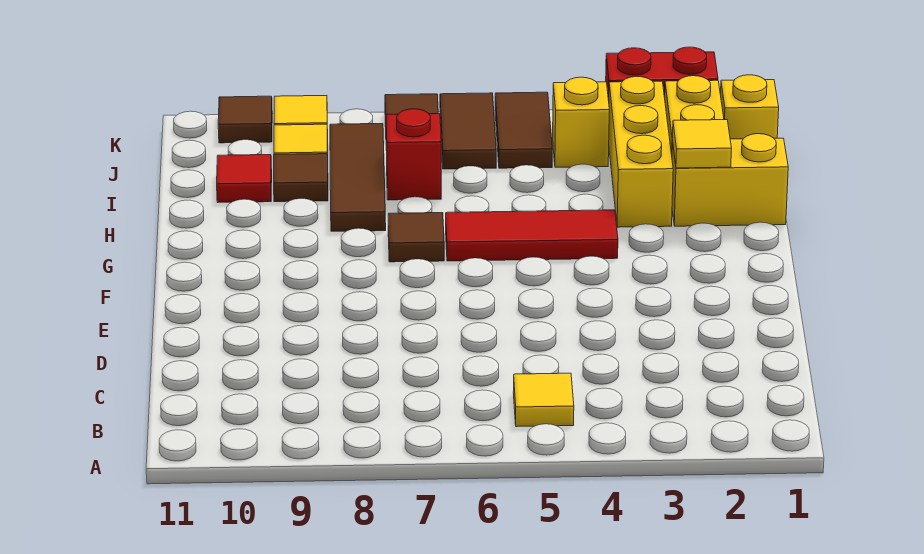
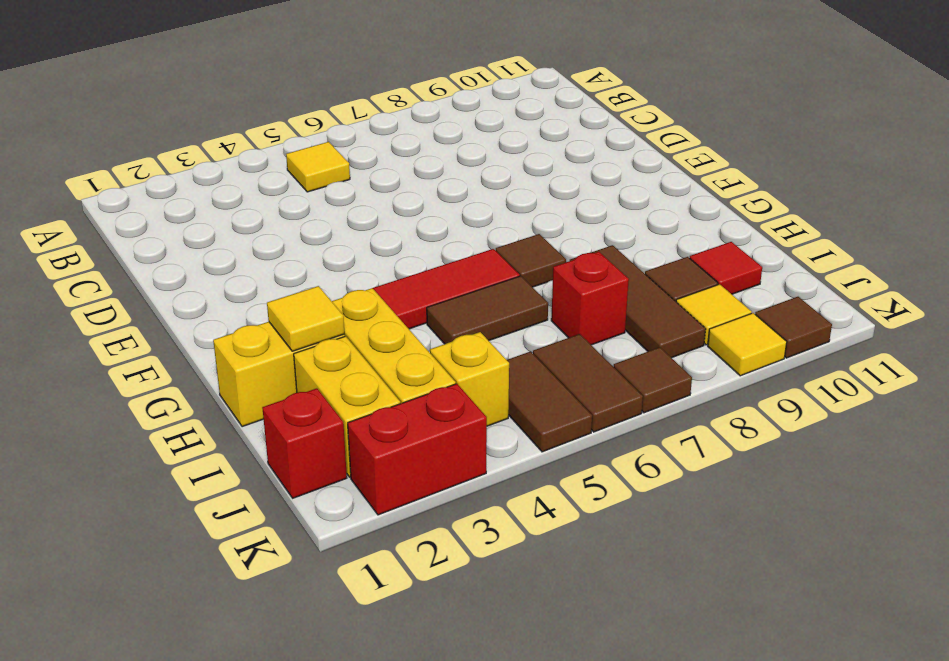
none -> brown 1x2 tile [427,276,548,344]
yellow 1x1 brick [721,75,779,139] -> red 1x1 brick [262,388,347,498]

